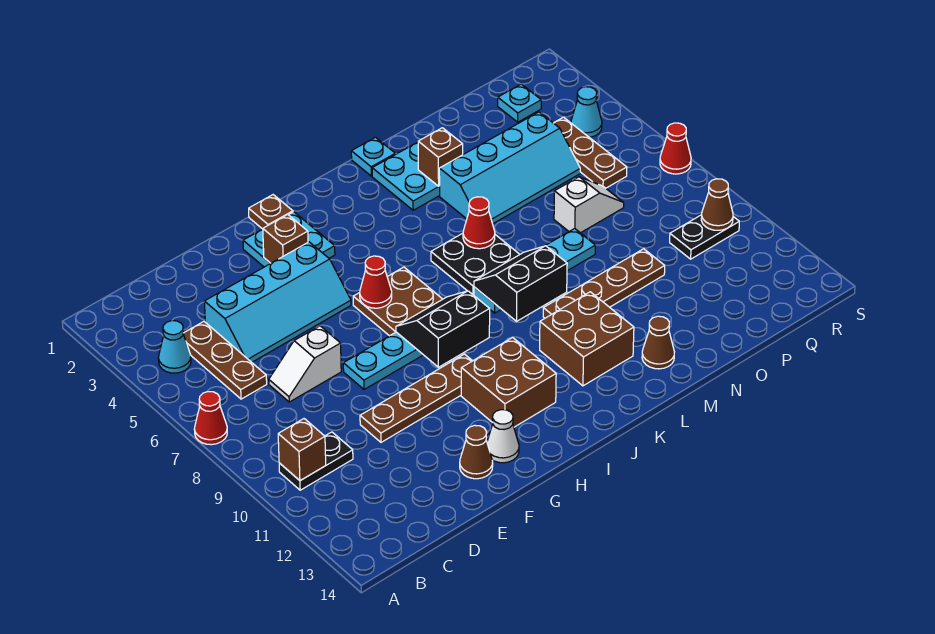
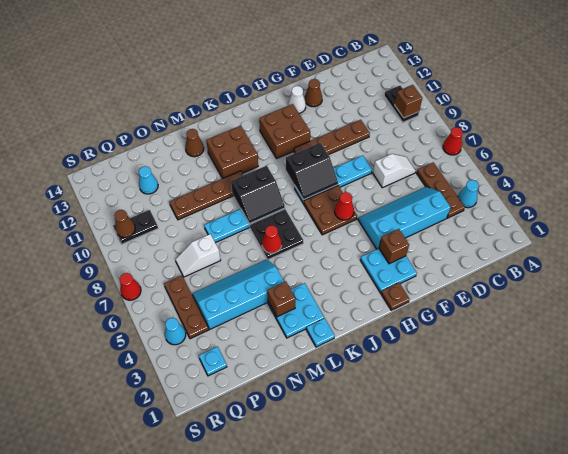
black 1x2 plate [279,432,353,490] -> black 1x2 plate turned to [384,86,419,122]
none -> cyan 1x1 cone [139,166,158,194]

